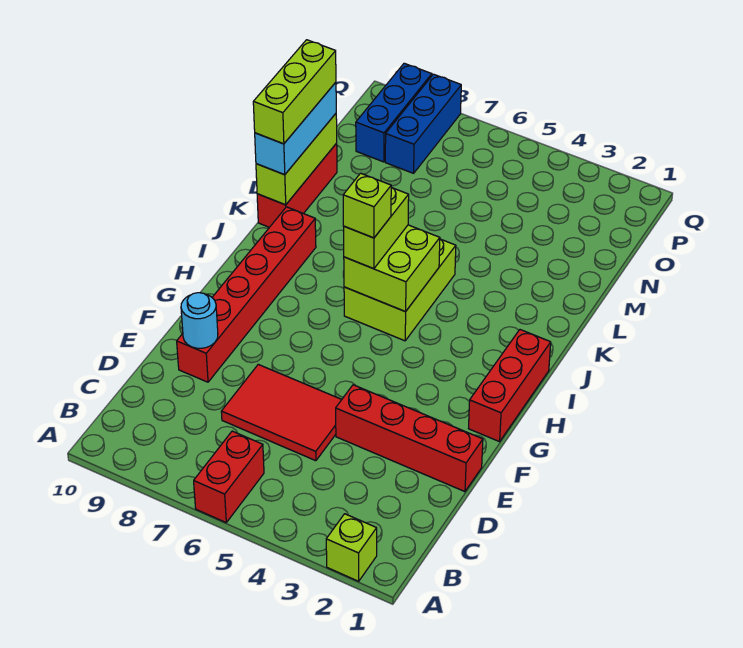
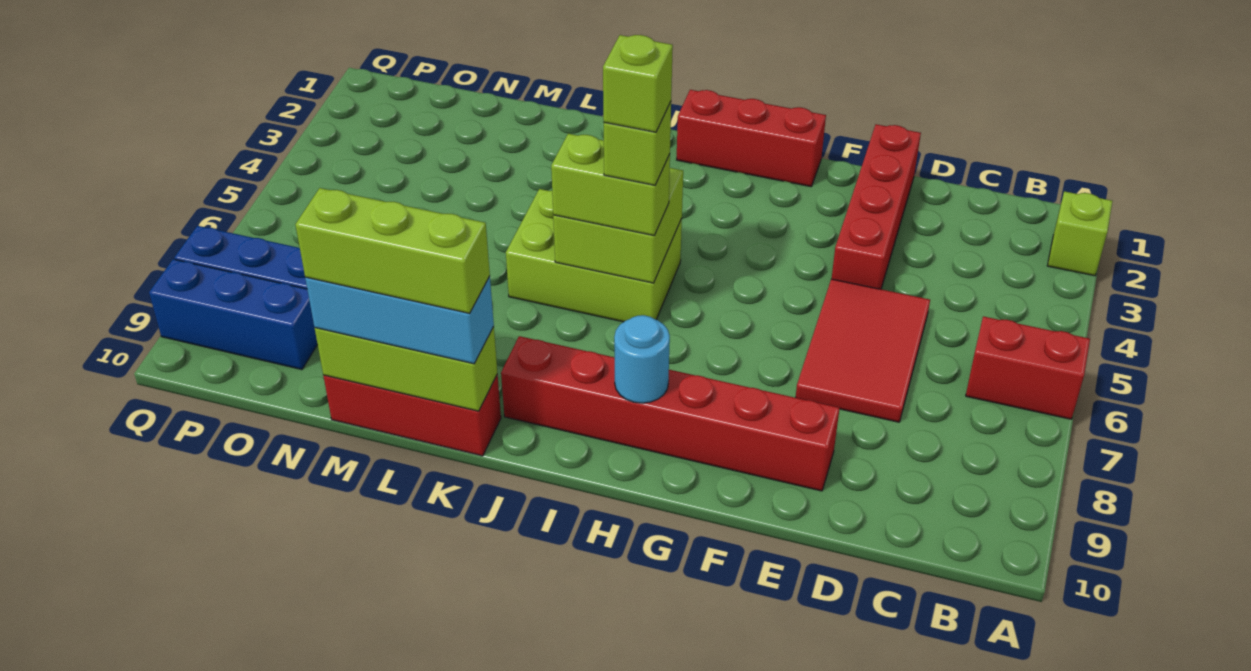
cyan 1x1 round brick [181,293,218,348] -> cyan 1x1 round brick moved to [614,315,670,403]
none -> lime 1x1 brick [603,35,673,132]

